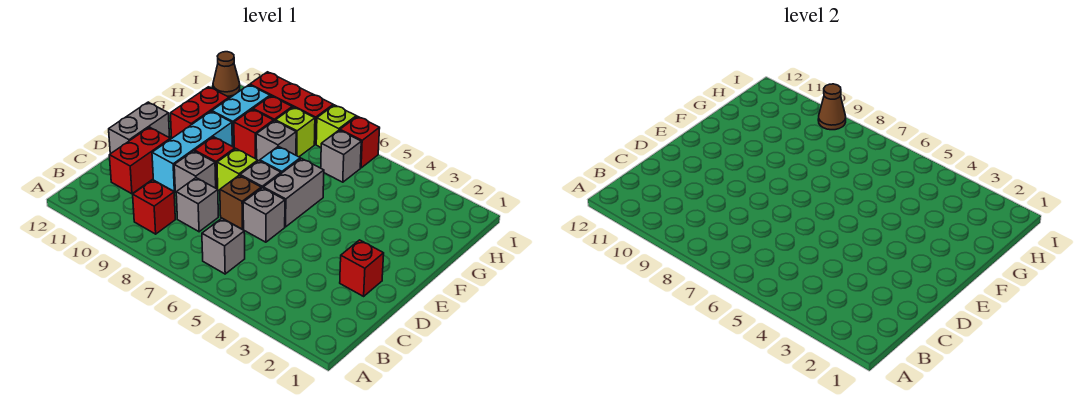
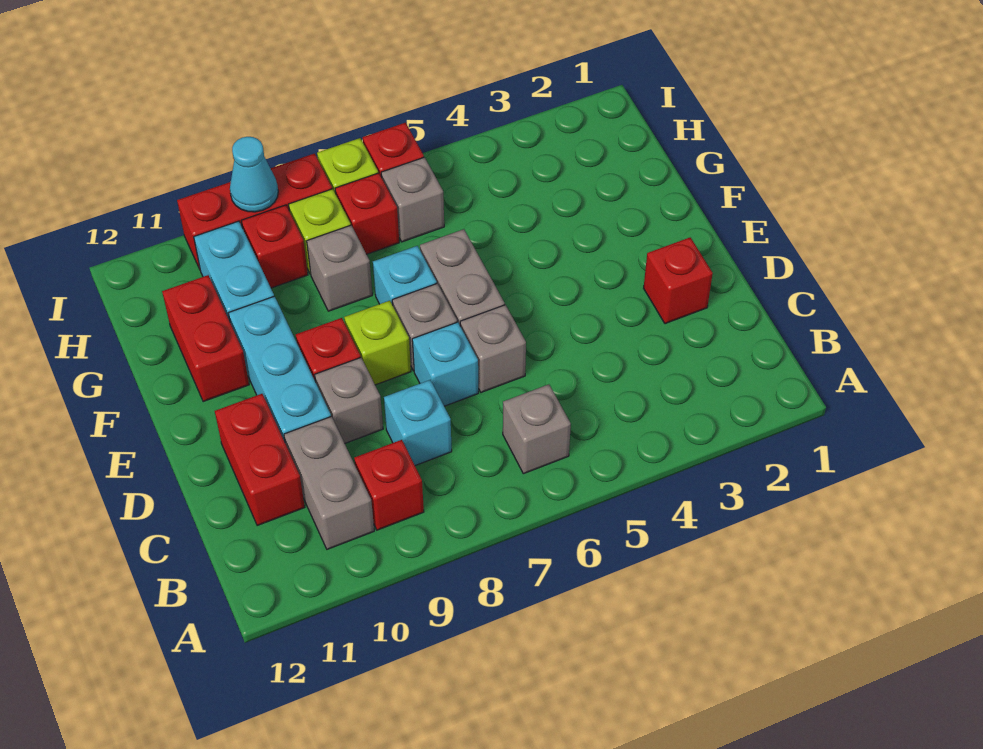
grey 1x1 brick [176,178,218,232] -> cyan 1x1 brick [384,380,452,466]
brown 1x1 brick [220,175,261,229] -> cyan 1x1 brick [412,322,478,406]
grey 1x2 brick [109,102,170,154] -> grey 1x2 brick moved to [284,417,374,549]
red 1x1 brick [234,109,274,159] -> red 1x1 brick moved to [335,173,399,254]
brown 1x1 cone [818,84,846,130] -> cyan 1x1 cone [230,137,278,212]
brown 1x1 cone [213,52,240,96] -> none

